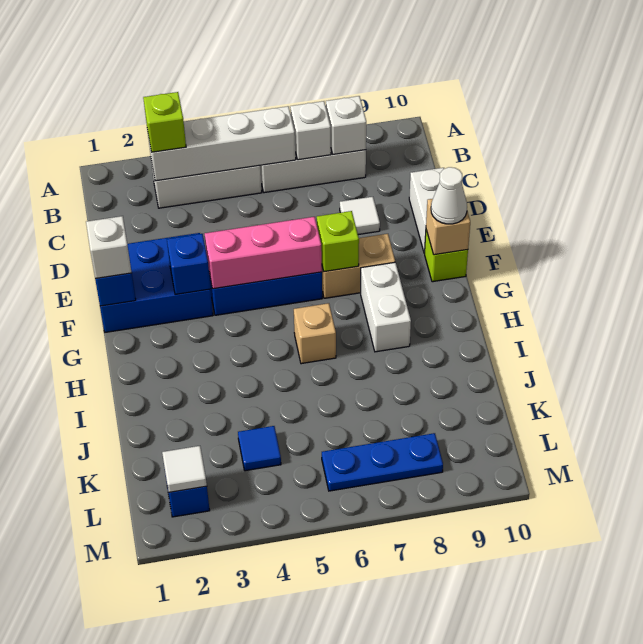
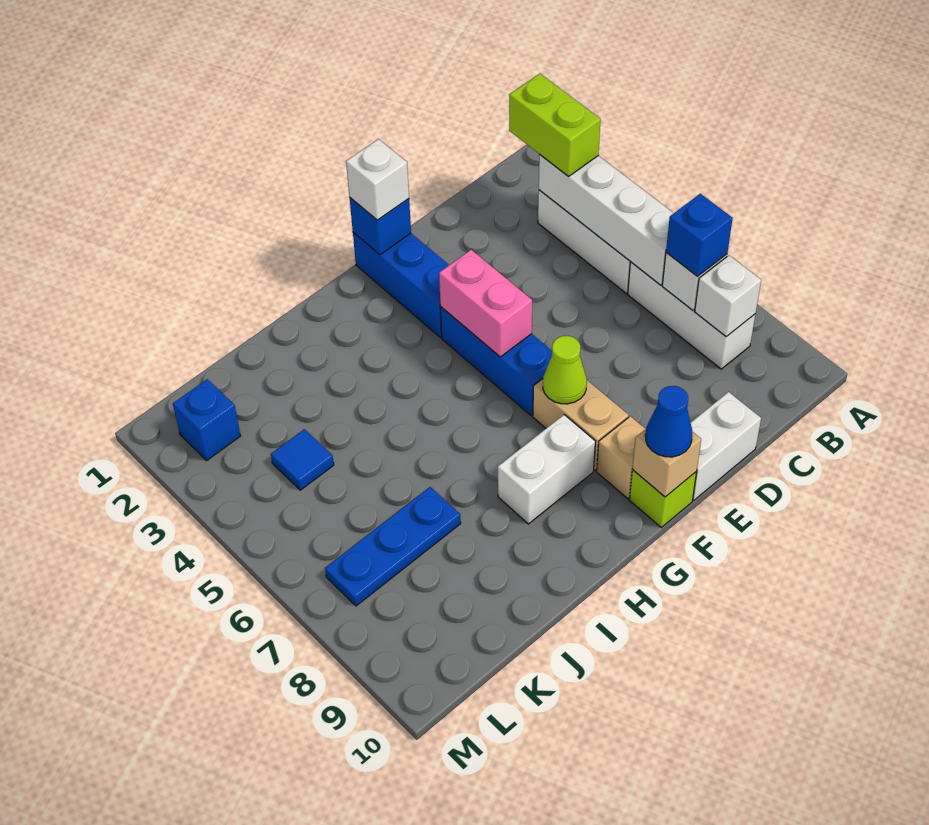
lime 1x1 brick [143,92,186,152] -> lime 1x2 brick [509,74,601,177]
white 1x1 tile [340,197,380,235] -> none
blue 2x3 brick [100,233,213,332] -> blue 1x3 brick [353,232,449,337]
blue 1x1 brick [167,234,211,295] -> blue 1x1 brick moved to [666,194,733,277]
pink 1x3 brick [205,217,322,289] -> pink 1x2 brick [439,250,532,357]
lime 1x1 brick [317,211,359,272] -> lime 1x1 cone [543,336,587,404]
white 1x1 cone [431,167,467,224] -> blue 1x1 cone [645,386,692,457]
tan 1x1 brick [294,303,336,364] -> tan 1x1 brick moved to [597,416,645,499]
white 1x1 tile [162,446,207,492] -> none
blue 1x3 plate [322,433,443,491] -> blue 1x3 plate turned to [325,487,461,606]

